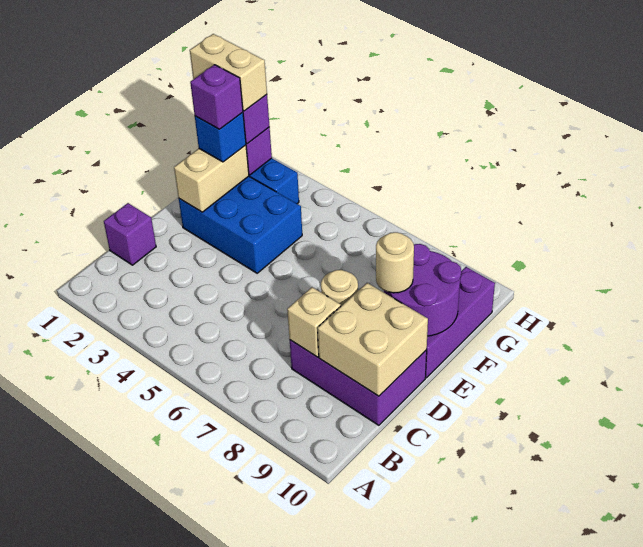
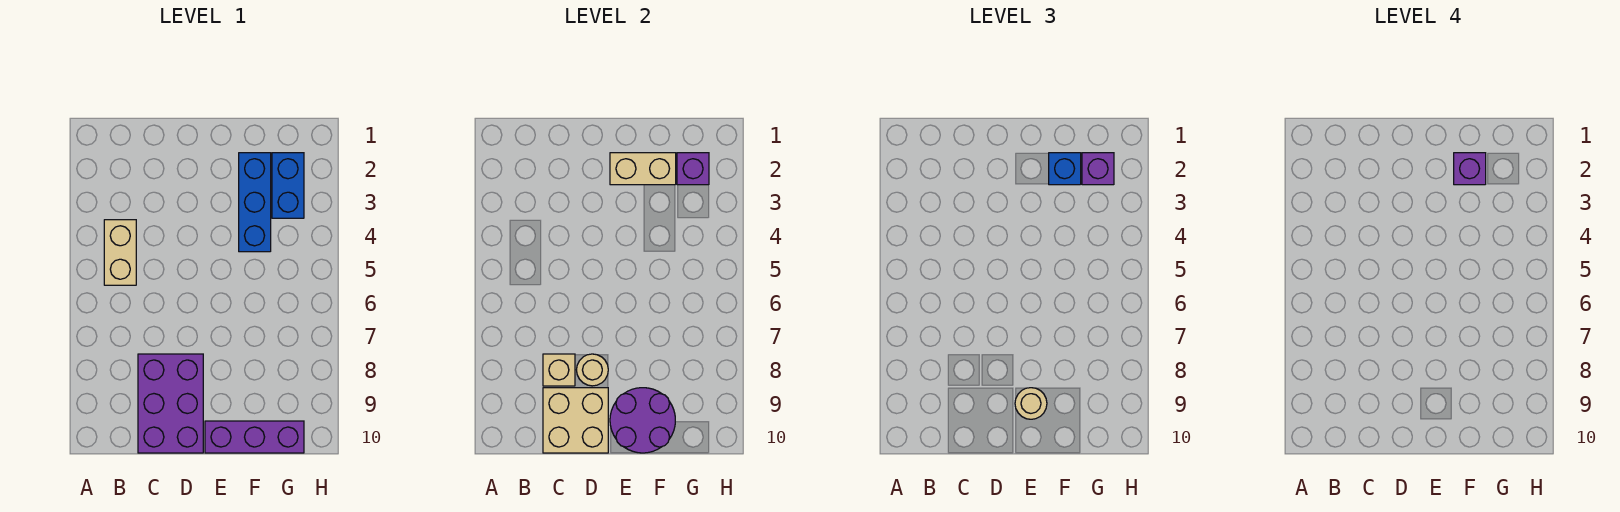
purple 1x1 brick [104,203,156,265] -> none
blue 2x3 brick [179,176,302,273] -> blue 1x3 brick [239,153,271,252]
tan 1x2 brick [190,34,267,111] -> tan 1x2 brick moved to [104,220,136,285]

